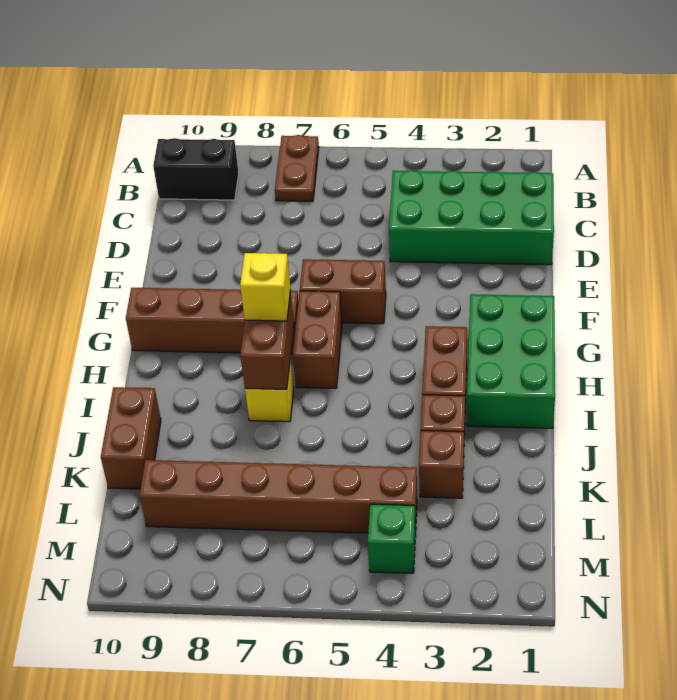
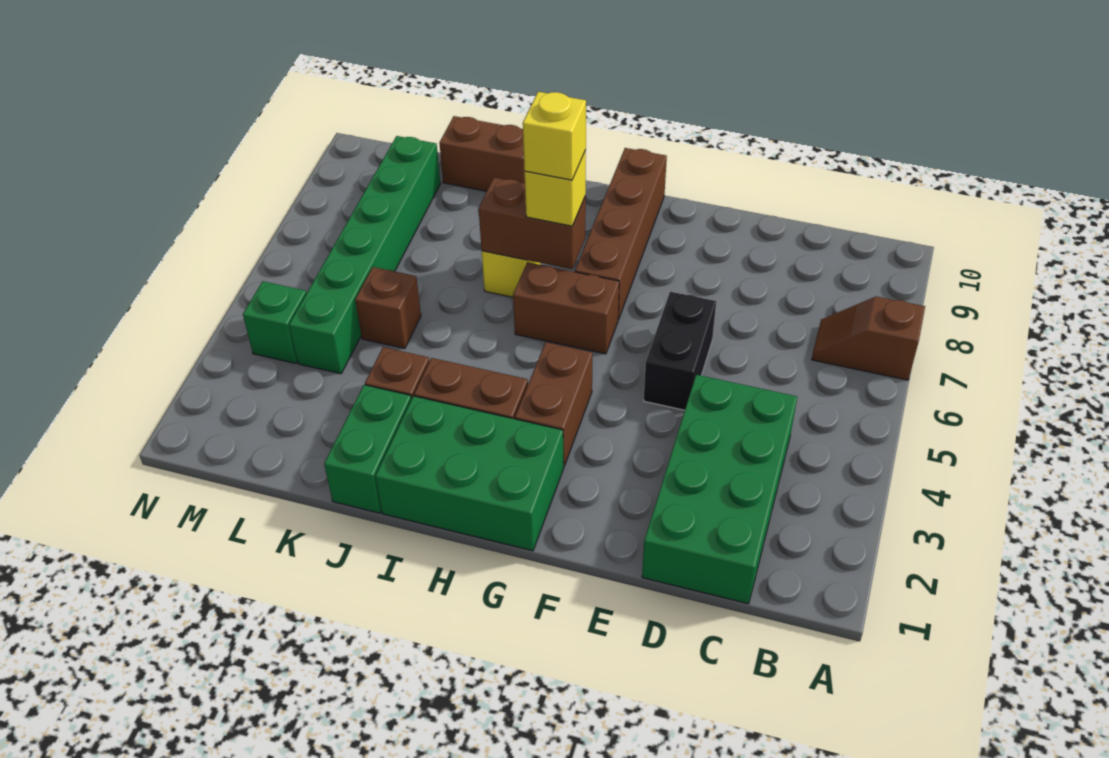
brown 1x2 plate [275,135,319,201] -> brown 1x2 slope [812,297,925,380]
black 1x2 brick [153,138,239,200] -> black 1x2 brick moved to [644,292,716,410]
brown 1x2 brick [300,259,386,324] -> brown 1x2 brick moved to [515,342,592,466]
none -> yellow 1x1 brick [523,92,586,180]
none -> green 1x2 brick [324,385,411,513]
brown 1x1 brick [419,431,464,498] -> brown 1x1 brick moved to [355,267,421,349]
brown 1x6 brick [140,460,417,534] -> green 1x6 brick [289,136,440,374]

